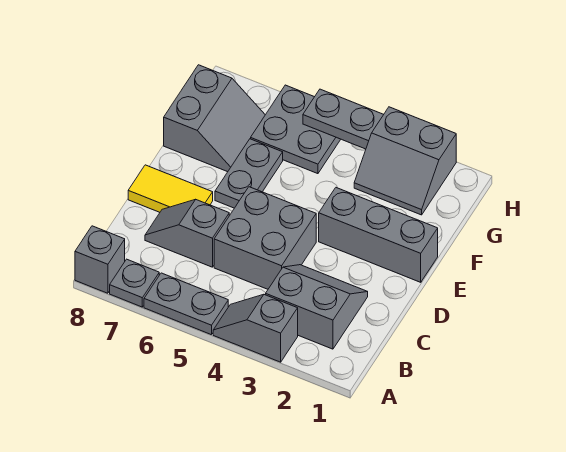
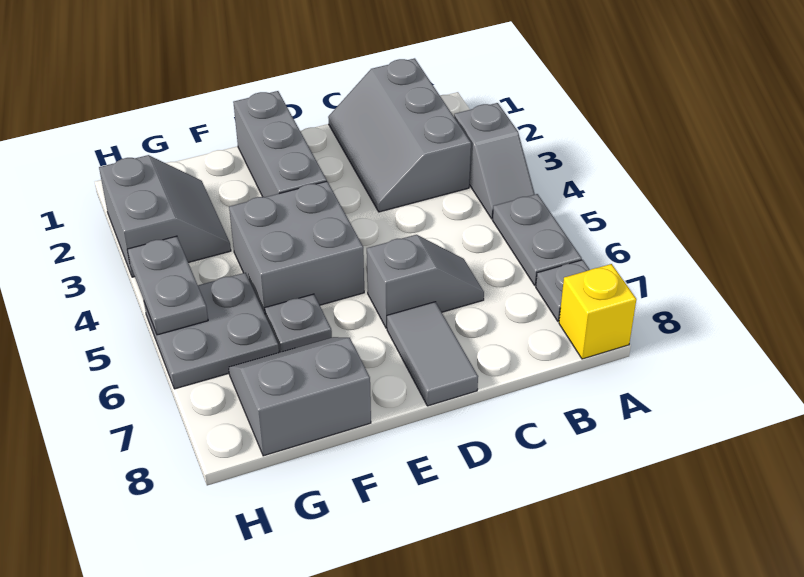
grey 1x1 brick [75,226,125,293] -> yellow 1x1 brick [559,264,636,359]
grey 2x2 slope [266,265,368,349] -> grey 2x3 slope [328,58,471,212]
grey 2x2 brick [214,187,316,289] -> grey 2x2 brick moved to [229,181,364,314]
grey 1x2 slope [145,199,229,267] -> grey 1x2 slope turned to [367,235,484,328]
yellow 1x2 tile [128,165,213,212] -> grey 1x2 tile [387,302,478,406]
grey 1x2 plate [215,139,283,208] -> grey 1x1 plate [265,294,332,352]

